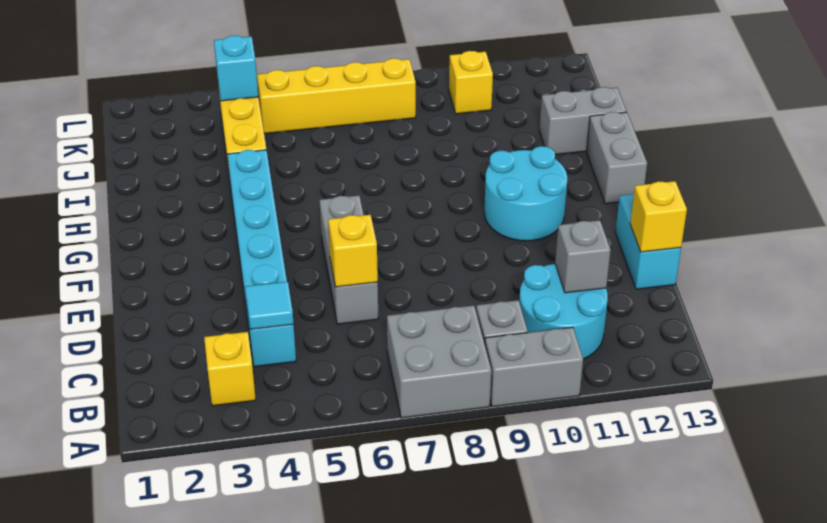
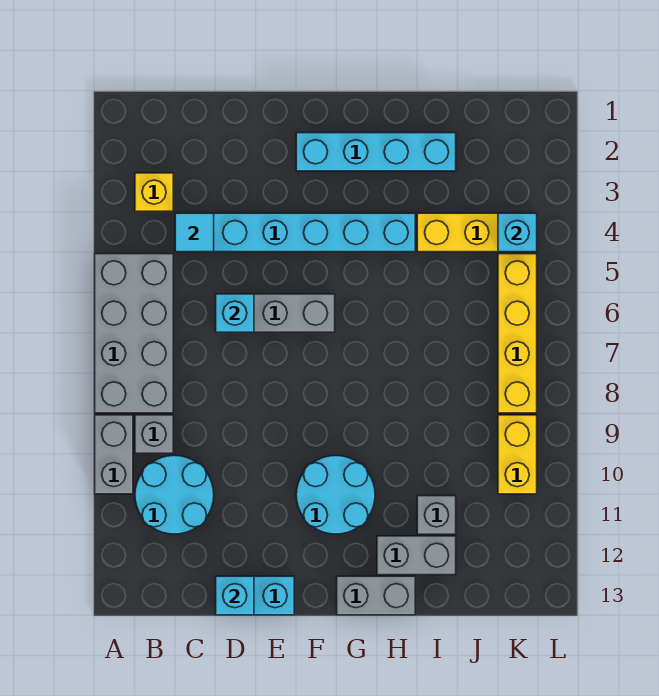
grey 2x2 brick [387,305,491,418] -> grey 2x4 brick [95,254,173,413]
grey 1x1 brick [555,220,611,293] -> grey 1x1 brick moved to [417,496,456,534]
yellow 1x1 brick [328,215,378,287] -> cyan 1x1 brick [216,294,254,332]
yellow 1x1 brick [630,181,687,252] -> cyan 1x1 brick [216,576,254,615]
none -> cyan 1x4 brick [296,133,456,171]
grey 1x2 brick [539,87,627,155] -> grey 1x2 brick turned to [377,536,456,575]
yellow 1x1 brick [449,51,493,114] -> yellow 1x2 brick [498,415,537,494]

